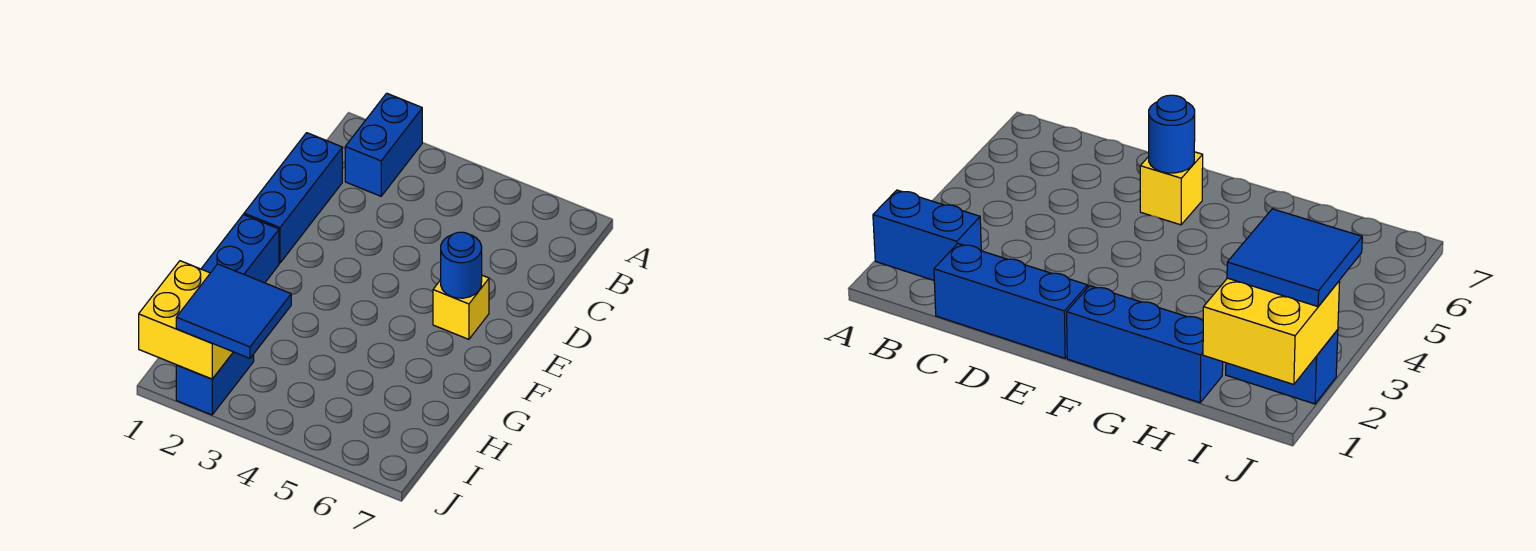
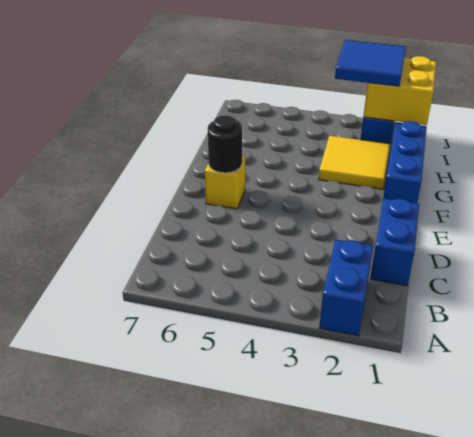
blue 1x3 brick [244,133,342,263] -> blue 1x2 brick [370,198,419,286]
blue 1x1 round brick [441,232,482,298] -> black 1x1 round brick [208,116,242,173]
none -> yellow 2x2 tile [319,136,390,189]

